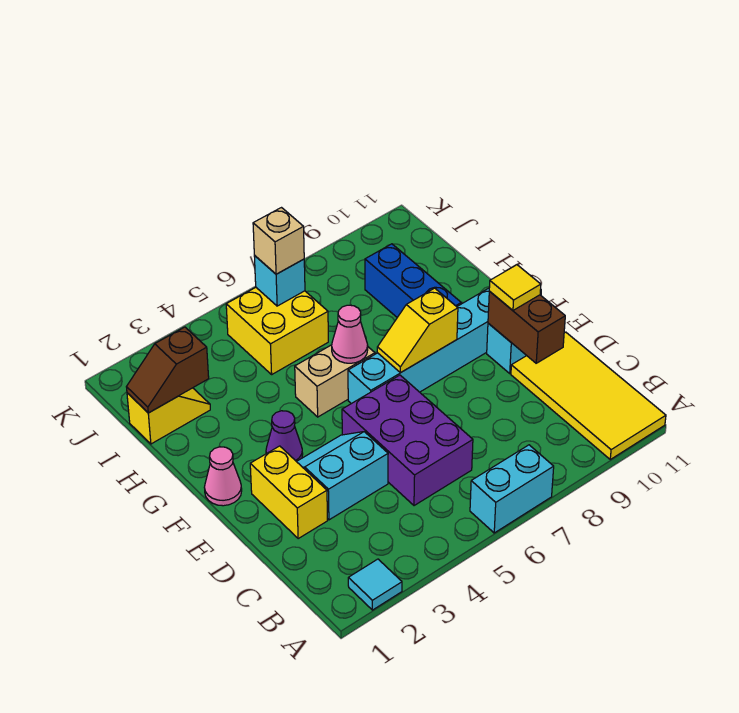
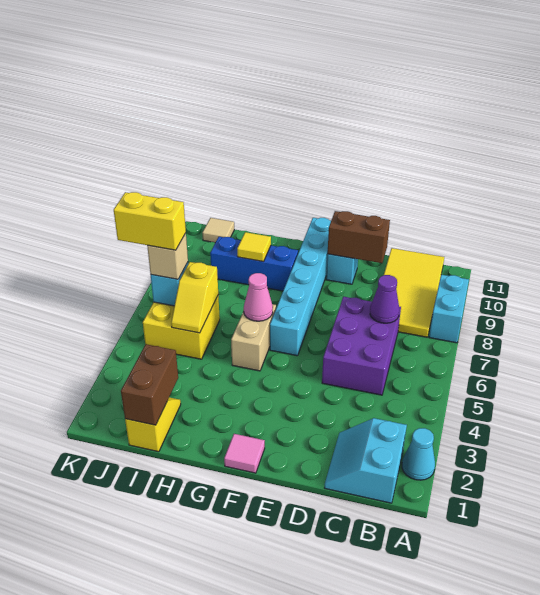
cyan 1x1 tile [348,559,402,610] -> cyan 1x1 cone [402,428,435,480]
cyan 1x2 brick [470,445,554,533] -> cyan 1x2 brick moved to [429,275,469,343]
yellow 2x4 tile [511,332,666,459] -> yellow 2x4 tile turned to [384,248,444,337]
purple 2x3 brick [342,375,473,506] -> purple 2x3 brick turned to [322,297,401,395]
yellow 1x2 brick [250,446,327,539] -> yellow 1x2 brick moved to [114,192,186,250]
cyan 2x2 slope [297,432,388,520] -> cyan 2x2 slope moved to [325,418,407,503]
yellow 1x1 tile [489,265,541,310] -> yellow 1x1 tile moved to [237,232,271,262]
pink 1x1 cone [204,447,242,506] -> pink 1x1 tile [224,434,265,473]
purple 1x1 cone [266,411,303,462] -> purple 1x1 cone moved to [370,275,399,323]
yellow 1x2 slope [377,288,458,373] -> yellow 1x2 slope moved to [171,262,218,333]
brown 1x2 slope [126,327,209,413] -> brown 1x2 brick [121,344,178,425]
none -> tan 1x1 tile [202,218,234,243]

